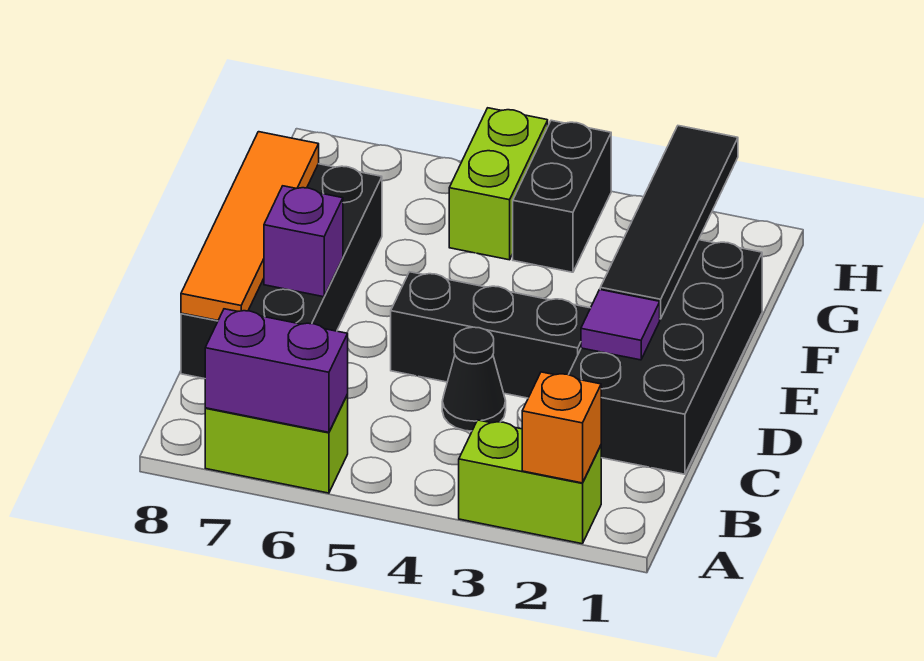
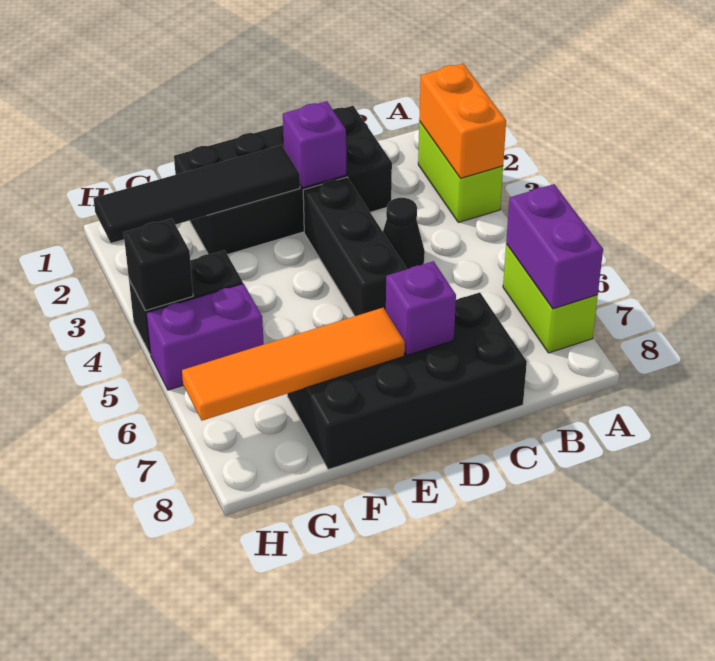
orange 1x1 brick [522,372,601,483] -> orange 1x2 brick [419,64,506,178]
orange 1x4 tile [181,132,319,320] -> orange 1x4 tile moved to [182,308,405,421]
purple 1x1 tile [581,290,660,360] -> purple 1x1 brick [283,101,346,188]
lime 1x2 brick [449,108,548,260] -> purple 1x2 brick [146,284,264,390]
none -> black 1x1 brick [124,218,193,311]

